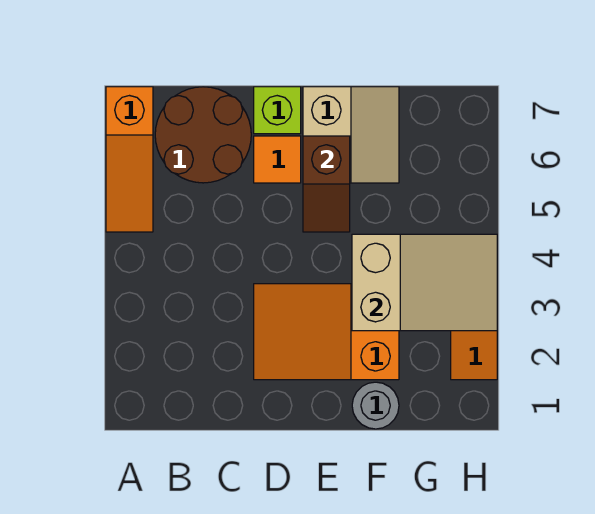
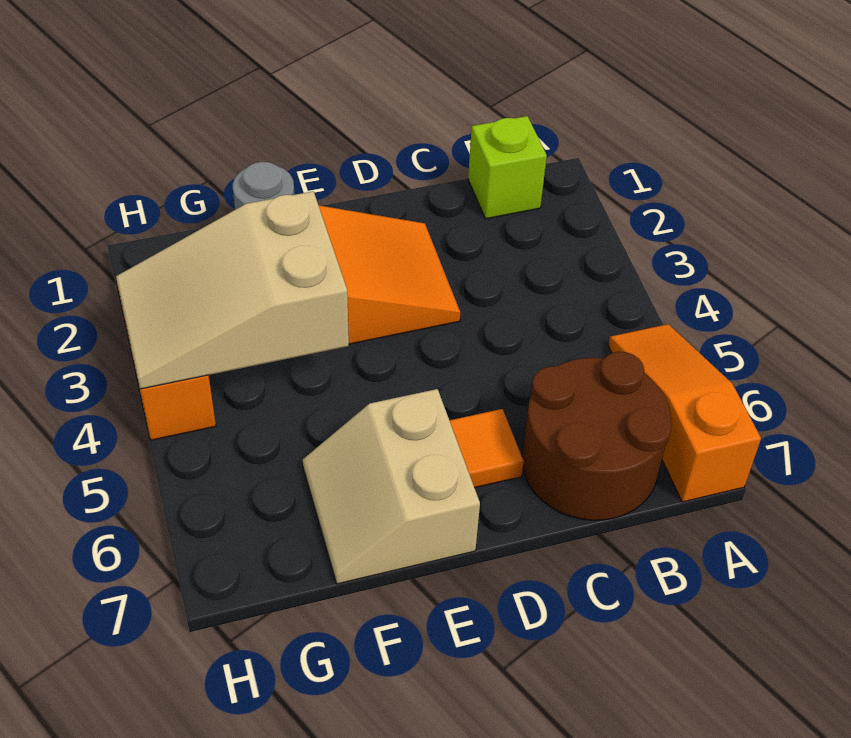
lime 1x1 brick [254,87,301,134] -> lime 1x1 brick moved to [468,116,547,219]
brown 1x2 slope [303,136,350,232] -> none

